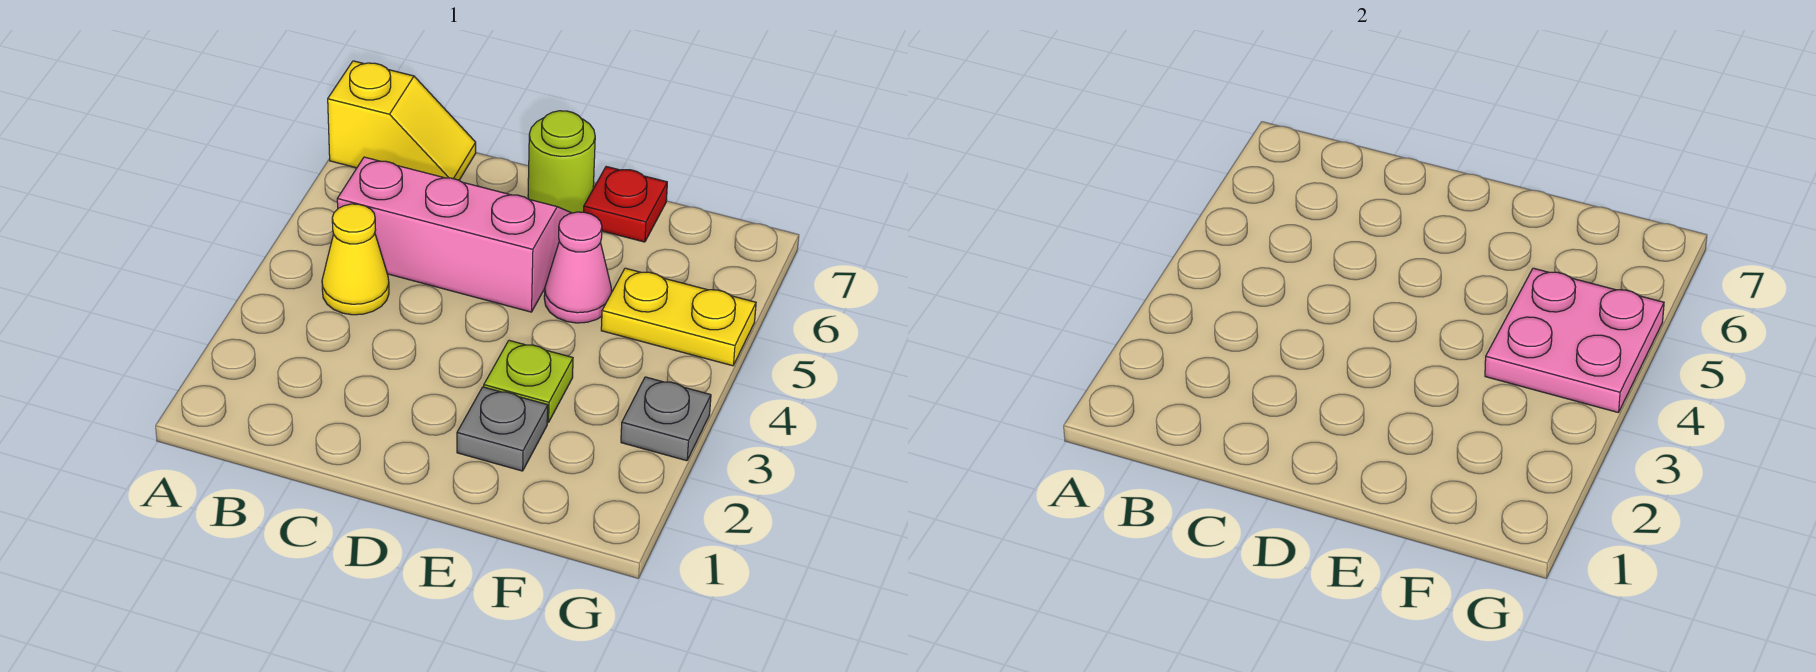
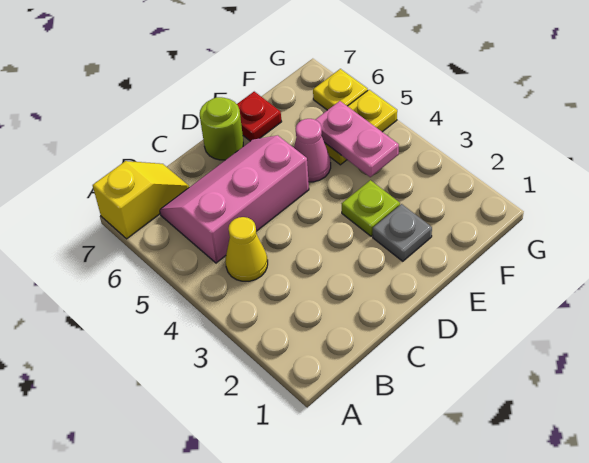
pink 2x2 plate [1485,268,1664,413] -> pink 1x2 plate [315,101,399,177]
grey 1x1 plate [621,377,711,461] -> none
none -> yellow 1x1 plate [313,69,368,110]

